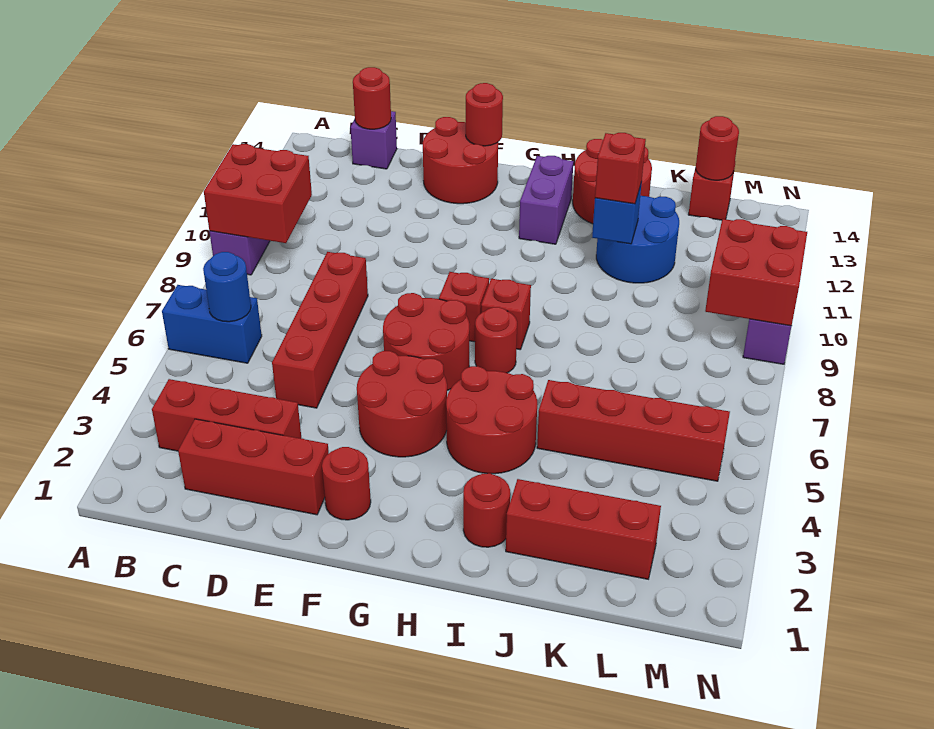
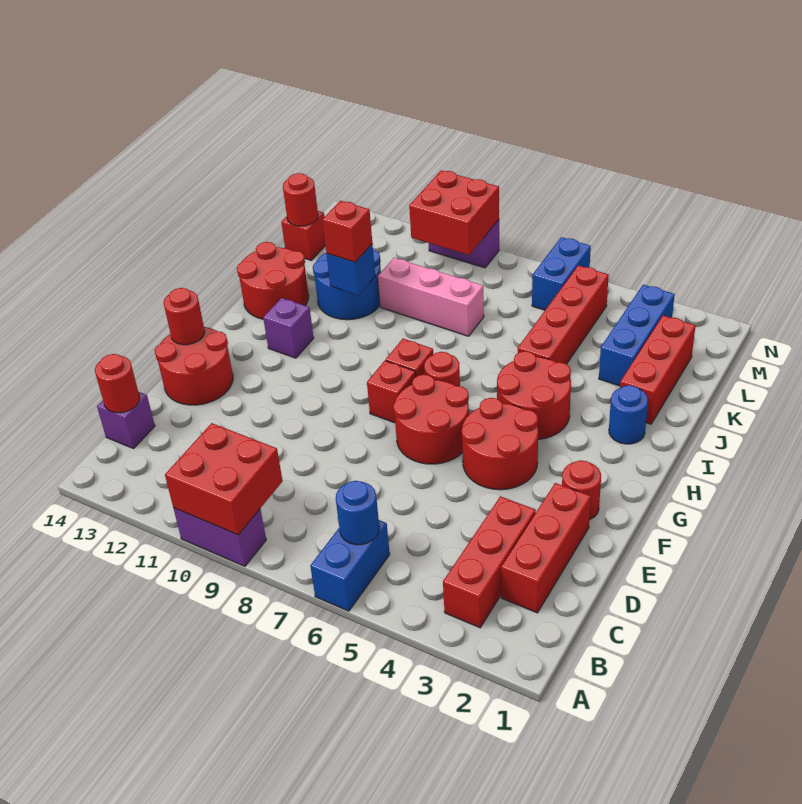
red 1x4 brick [272,252,368,408] -> none
purple 1x2 brick [519,156,573,244] -> purple 1x1 brick [263,298,314,358]
red 1x1 round brick [463,473,510,547] -> blue 1x1 round brick [609,385,648,444]
none -> blue 1x3 brick [599,285,675,386]
none -> pink 1x3 brick [378,258,484,336]
none -> blue 1x2 brick [532,237,591,310]

